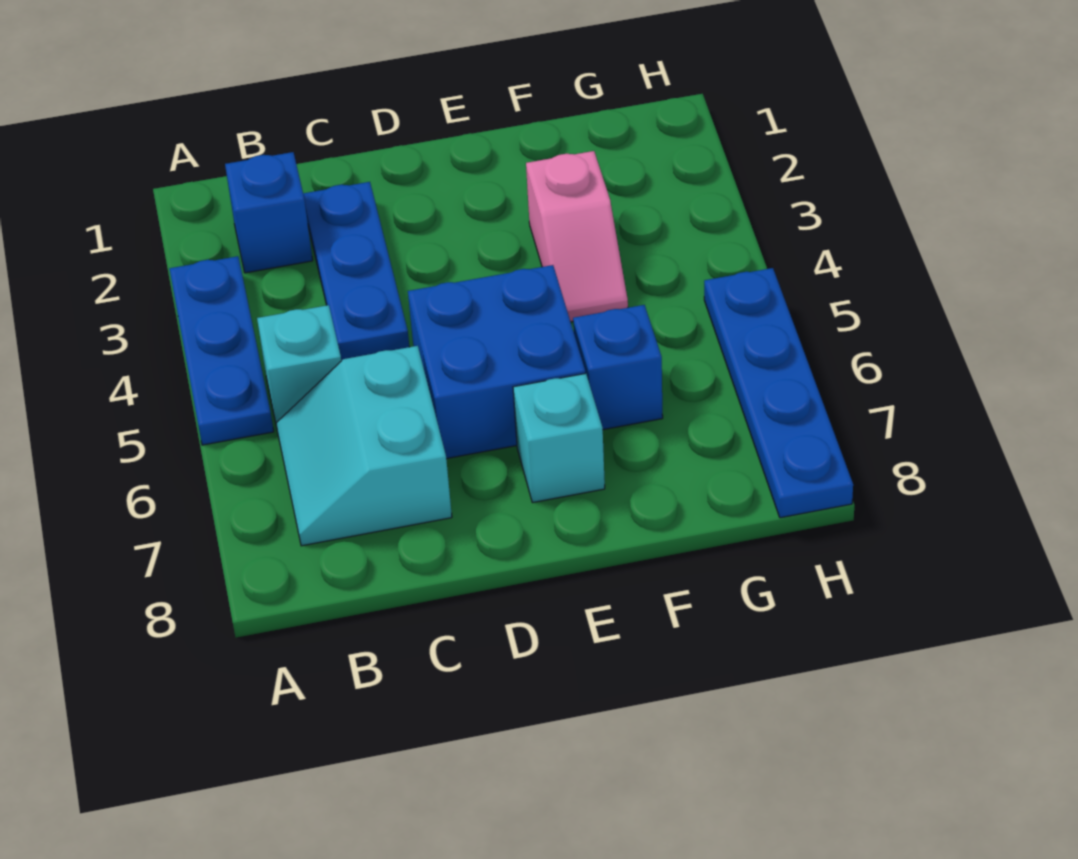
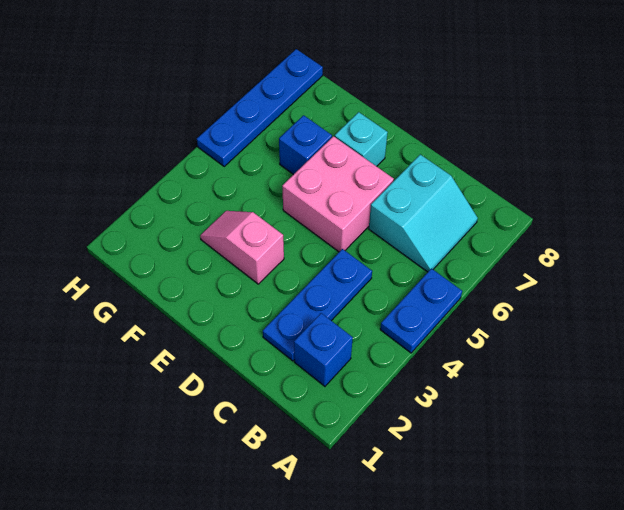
blue 1x3 plate [170,256,274,445] -> blue 1x2 plate [380,268,462,353]
cyan 1x1 brick [257,305,341,427] -> none
blue 2x2 brick [408,265,585,459] -> pink 2x2 brick [282,136,394,252]
pink 1x2 slope [526,151,628,322] -> pink 1x2 slope turned to [200,211,284,284]

